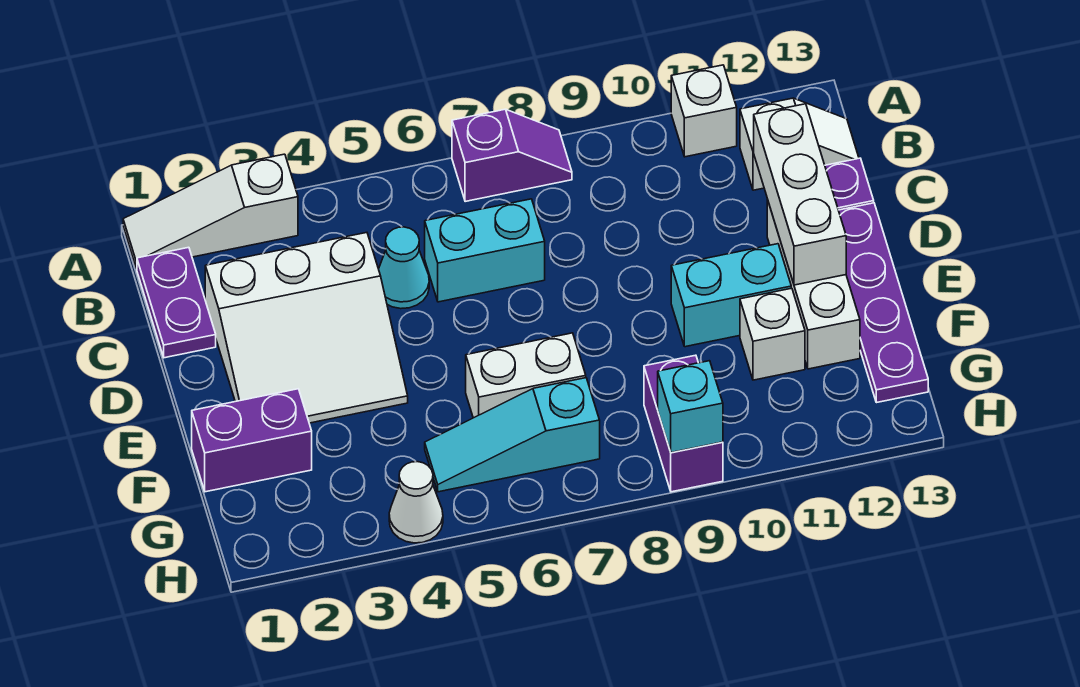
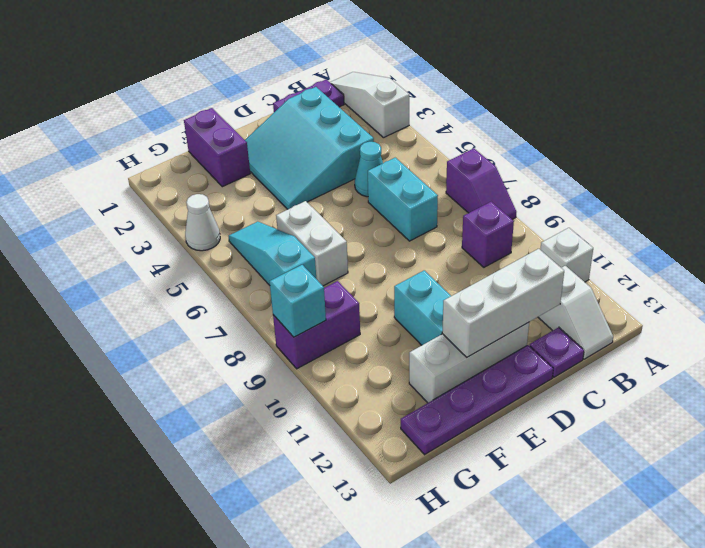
none -> purple 1x1 brick [462,202,514,267]
white 3x3 slope [205,233,408,423] -> cyan 3x3 slope [245,87,374,209]
white 1x1 brick [740,288,805,380] -> none

